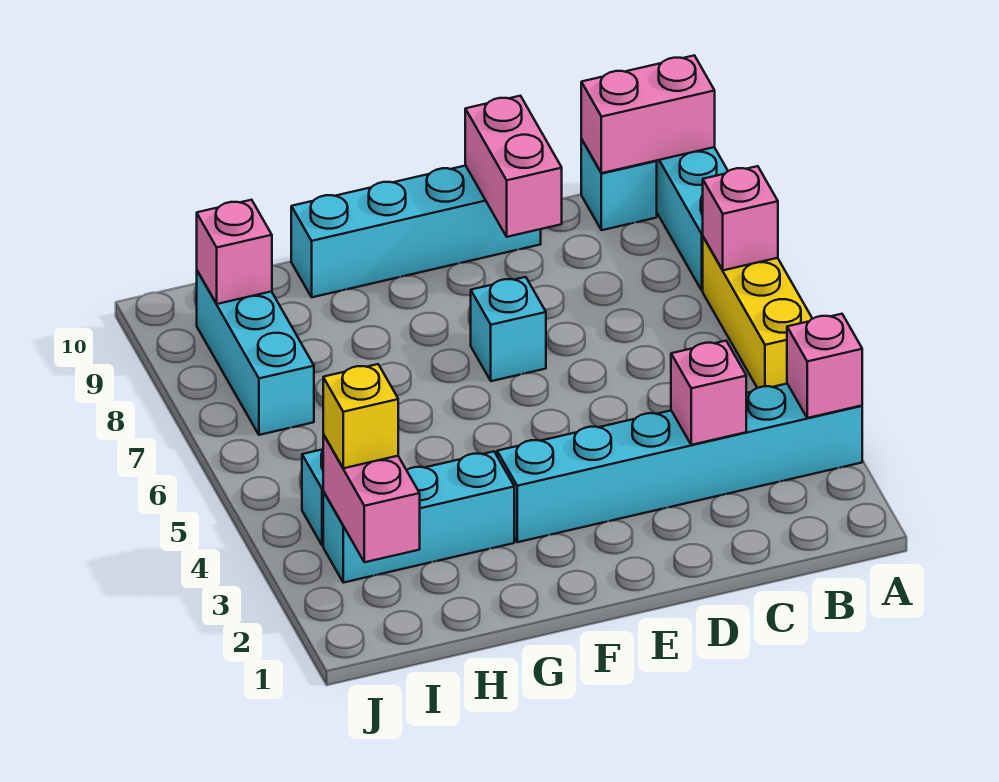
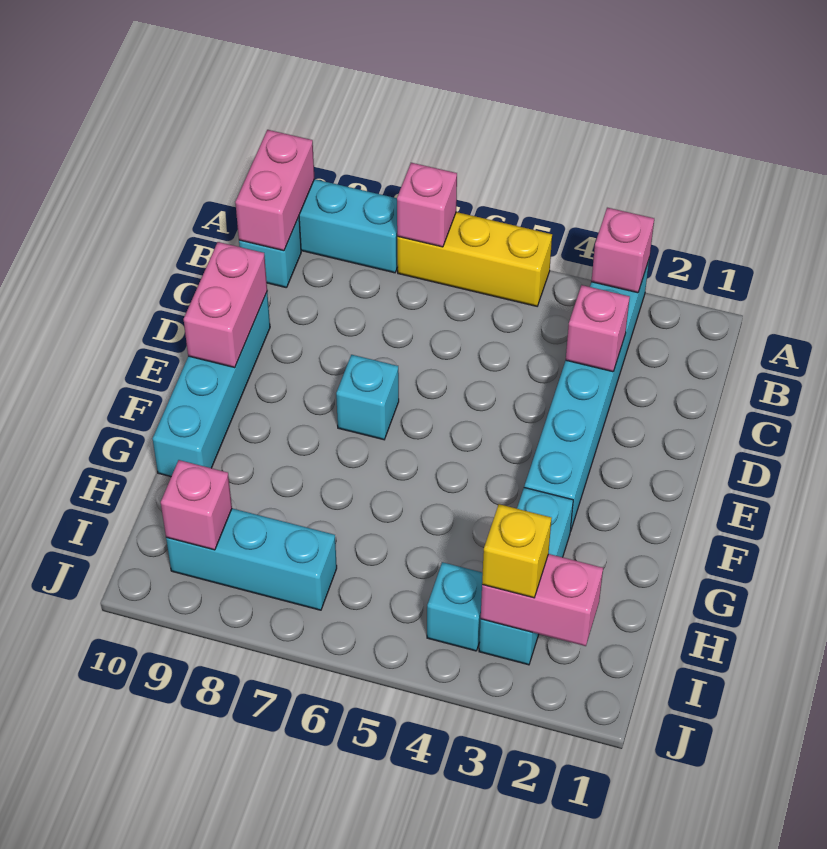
pink 1x2 brick [465,96,562,237] -> pink 1x2 brick turned to [184,242,267,367]

